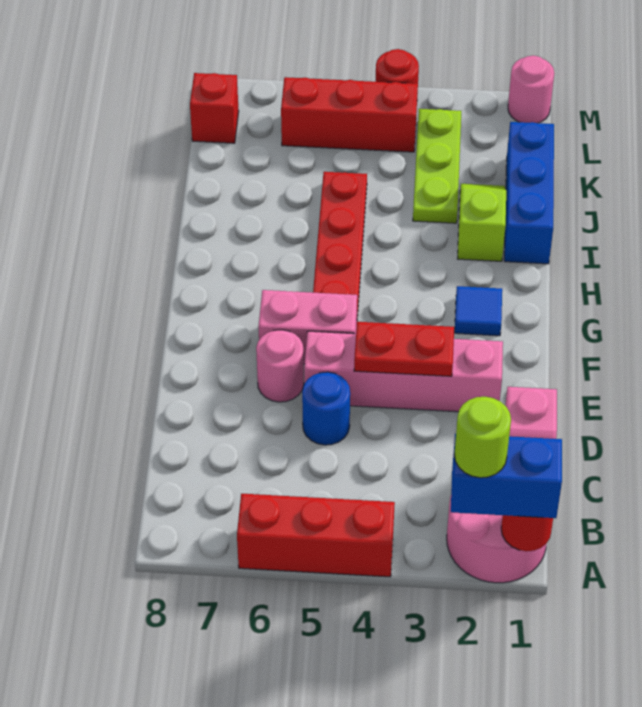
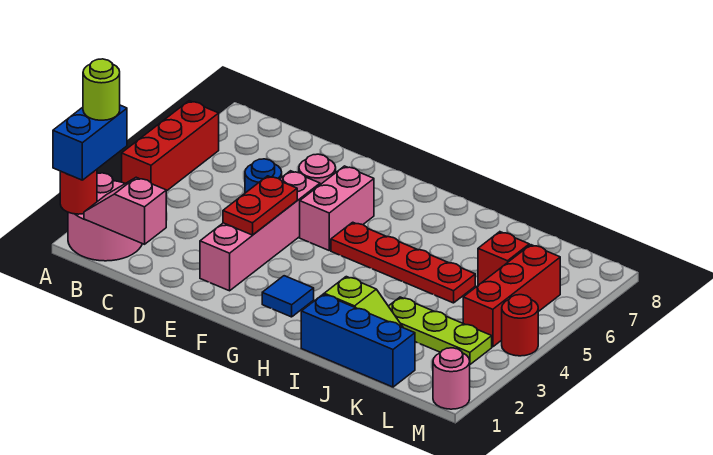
red 1x1 brick [190,73,239,143] -> red 1x1 brick moved to [478,232,529,285]

